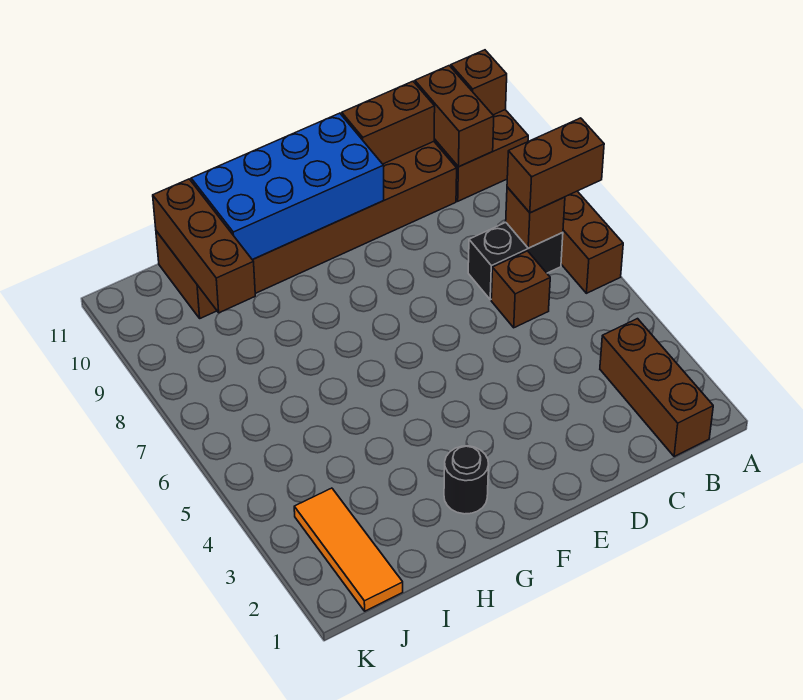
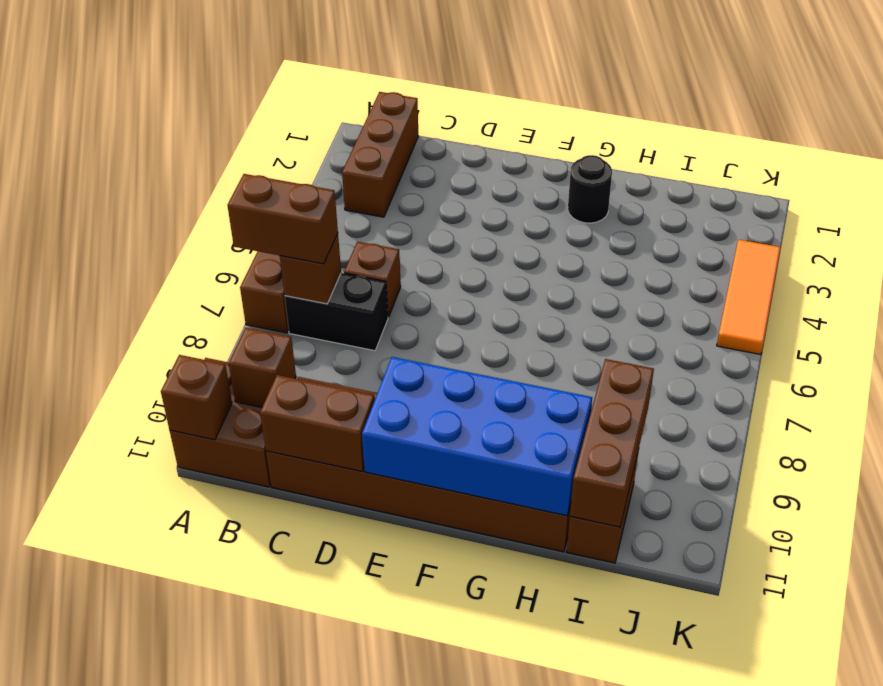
brown 1x2 brick [415,66,494,167] -> brown 1x1 brick [229,328,296,407]
orange 1x3 tile [294,488,403,611] -> orange 1x3 tile moved to [717,240,781,355]

